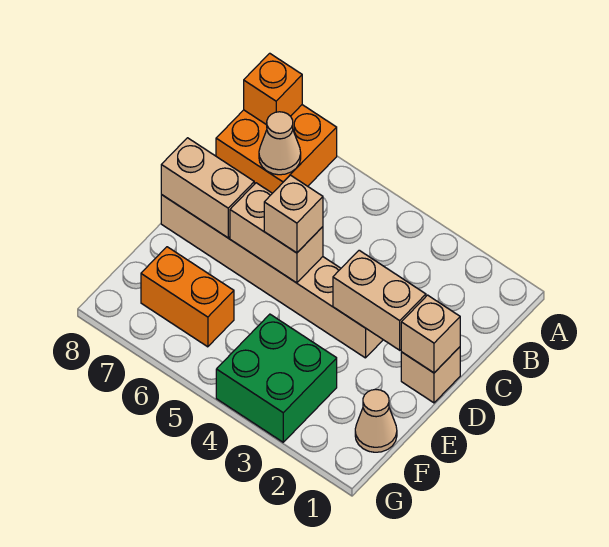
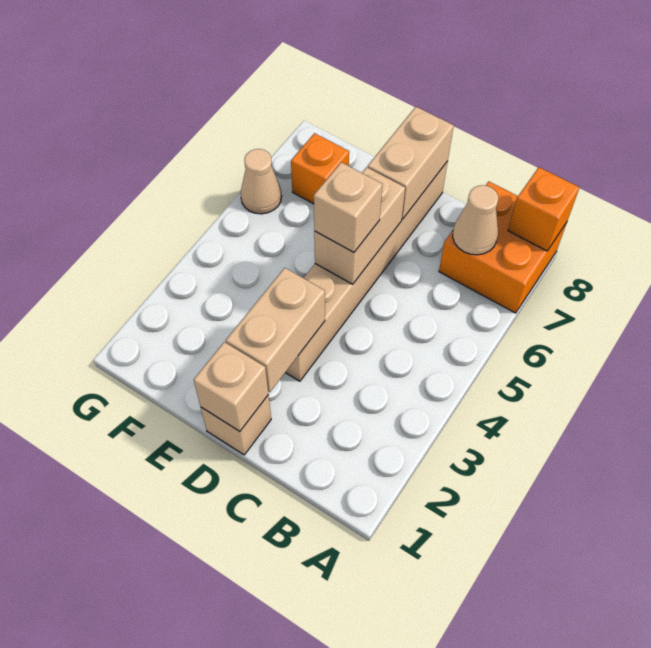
tan 1x1 cone [355,389,397,452] -> tan 1x1 cone moved to [241,149,282,214]
green 2x2 brick [216,314,337,442] -> none
orange 1x2 brick [141,247,234,347] -> orange 1x1 brick [291,133,349,204]

